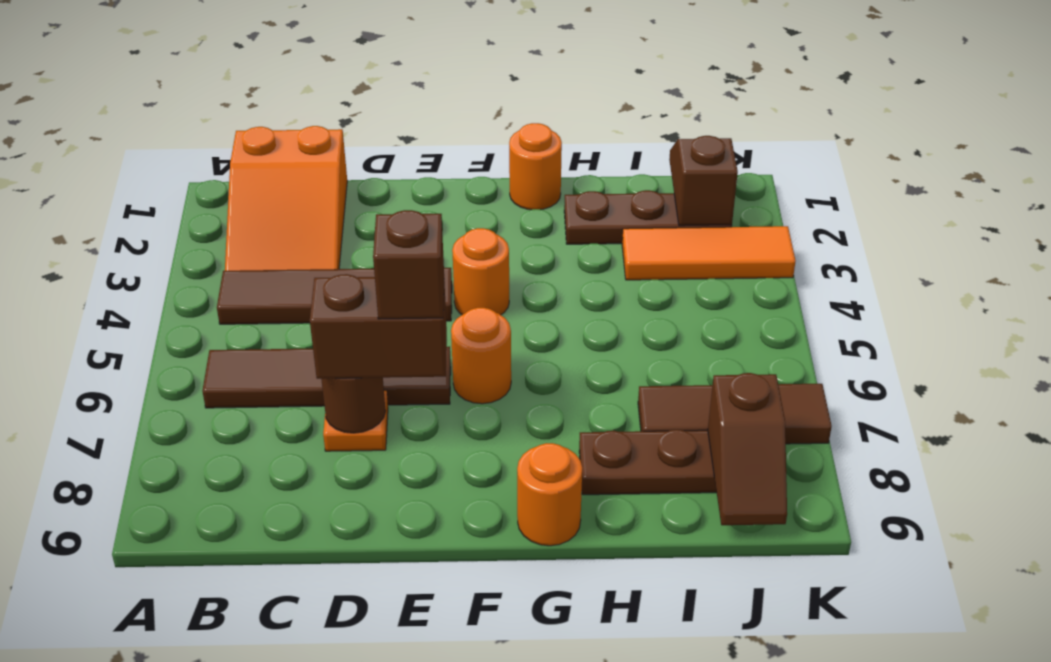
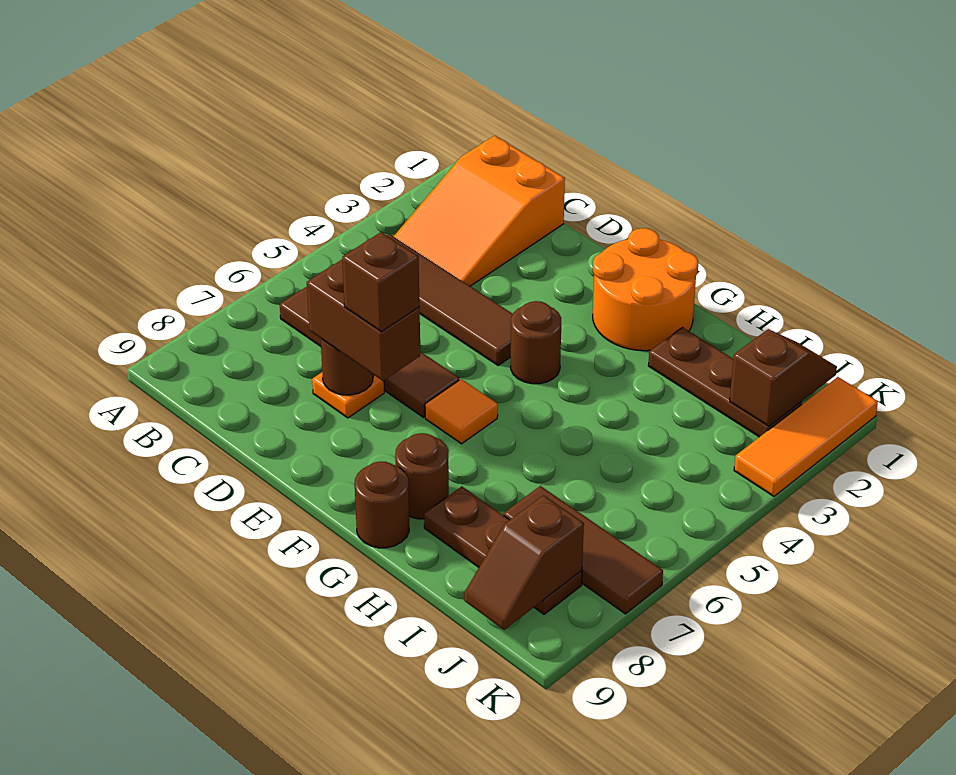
orange 1x1 round brick [452,228,509,315] -> brown 1x1 round brick [511,301,561,384]
orange 1x1 round brick [451,308,511,404] -> orange 1x1 tile [425,379,498,444]
orange 1x1 round brick [509,123,562,210] -> orange 2x2 round brick [593,228,698,351]
none -> brown 1x1 round brick [395,433,449,519]
orange 1x1 round brick [517,443,582,546] -> brown 1x1 round brick [355,462,409,548]
orange 1x3 tile [622,226,796,280] -> orange 1x3 tile turned to [734,377,878,496]

